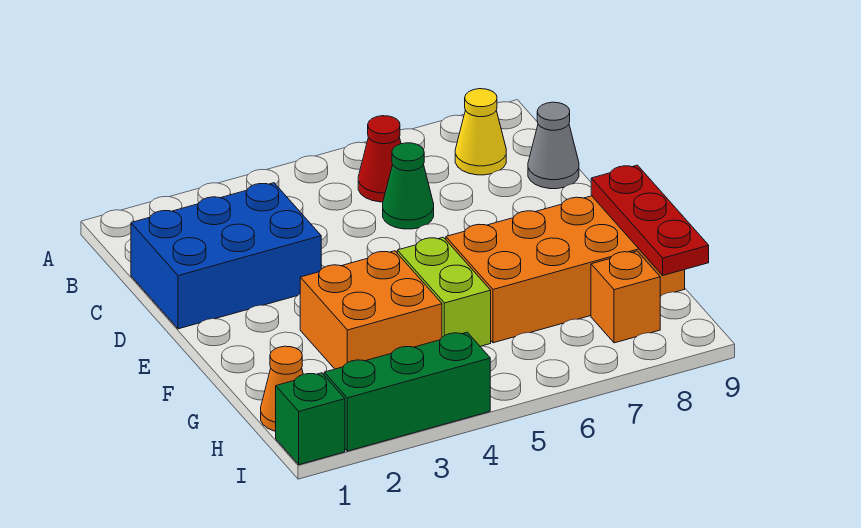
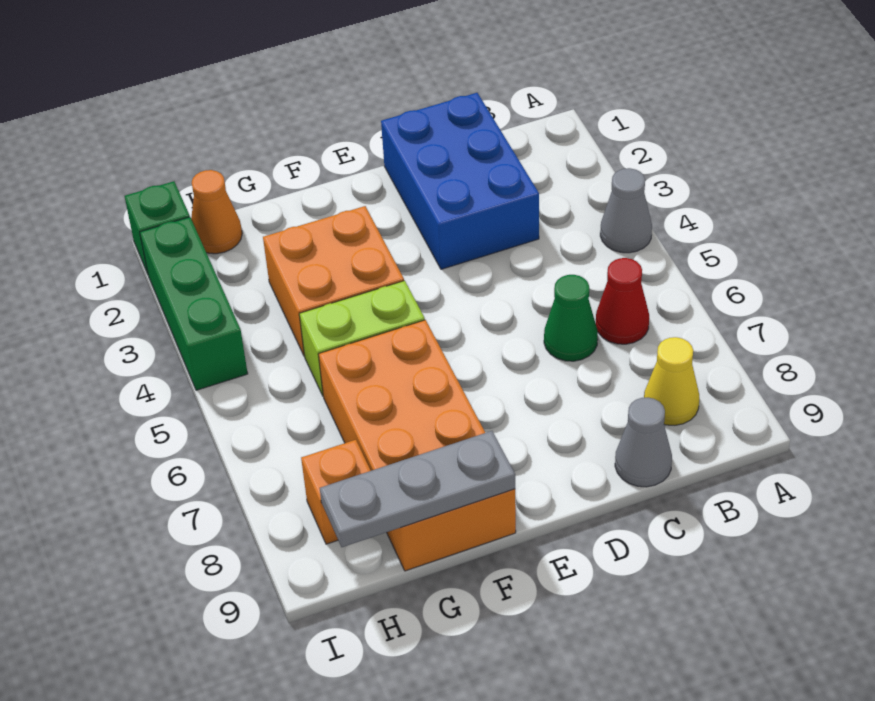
none -> grey 1x1 cone [600,168,652,253]
red 1x3 plate [591,165,709,275] -> grey 1x3 plate [320,431,515,547]

